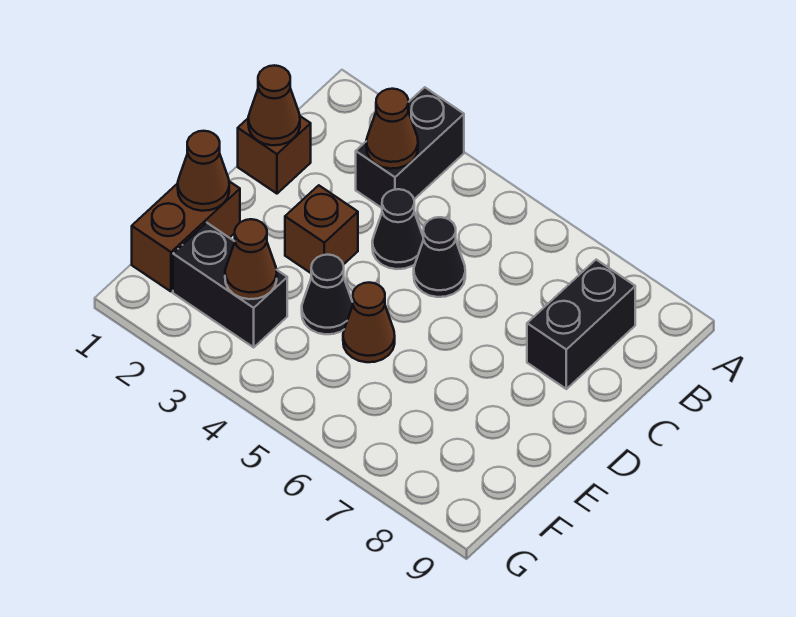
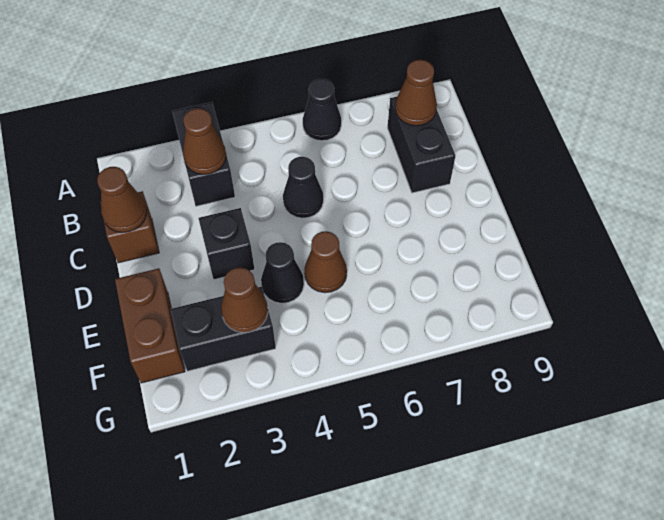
black 1x1 cone [372,189,423,269] -> black 1x1 cone moved to [303,79,341,141]
brown 1x1 brick [285,185,358,273] -> black 1x1 brick [198,208,255,280]
brown 1x1 cone [178,131,229,211] -> brown 1x1 cone moved to [395,60,437,126]

